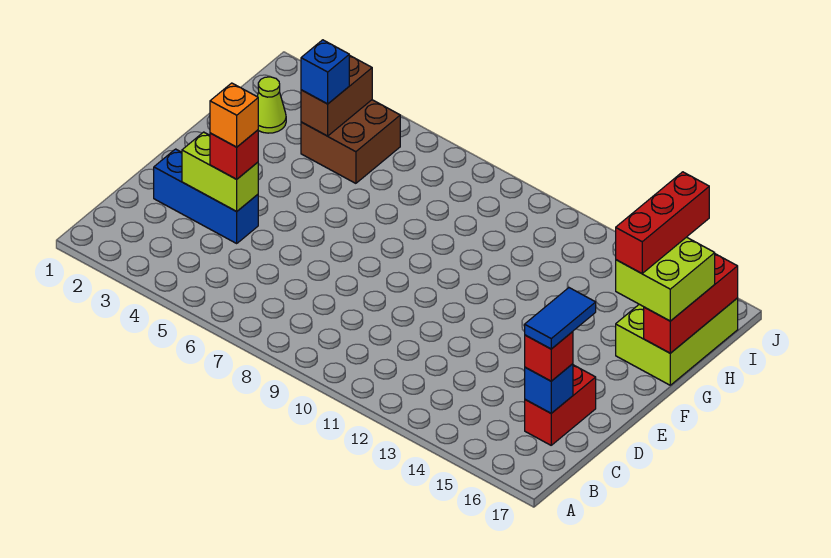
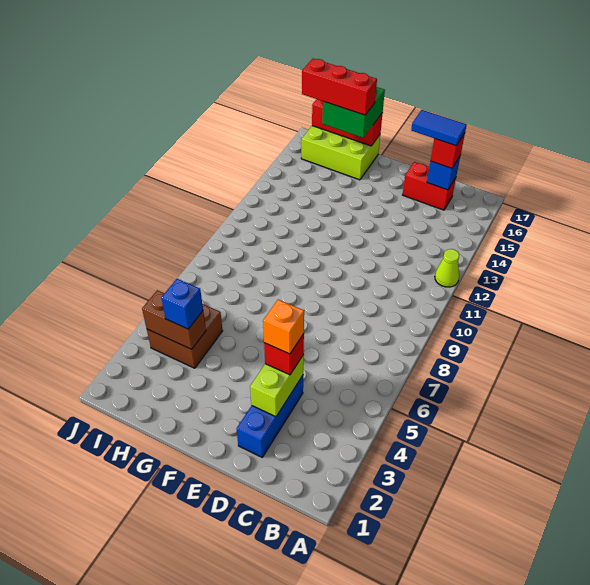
lime 2x2 brick [616,237,715,321] -> green 2x2 brick [322,87,385,138]
lime 1x1 cone [257,77,286,133] -> lime 1x1 cone moved to [435,249,459,287]

